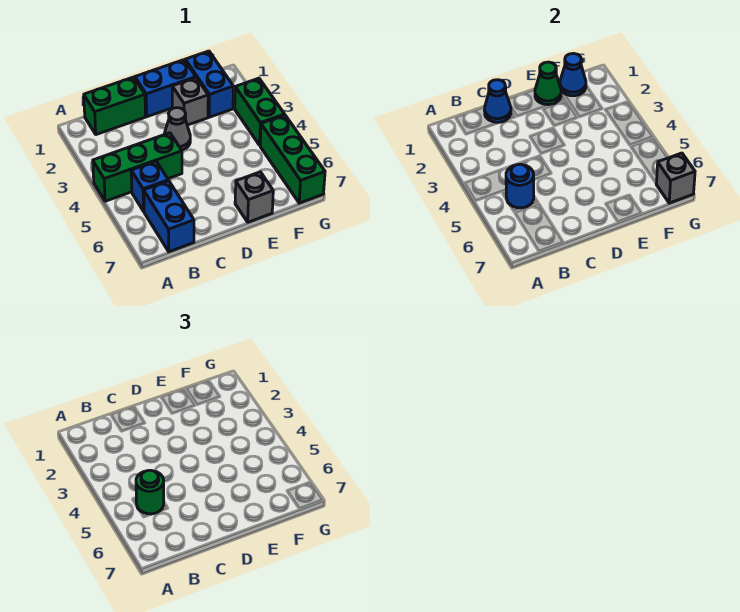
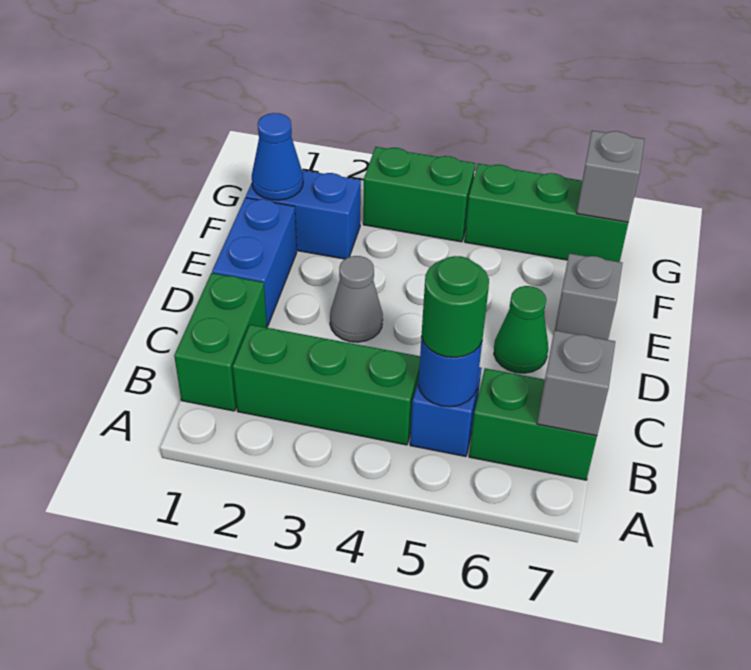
green 1x3 brick [93,133,182,201] -> green 1x3 brick turned to [233,325,420,445]
blue 1x2 brick [144,181,194,252] -> green 1x2 brick [469,368,597,480]
blue 1x1 cone [485,80,511,122] -> none
green 1x1 cone [535,62,561,105] -> green 1x1 cone moved to [494,286,548,373]
grey 1x1 brick [172,78,208,125] -> grey 1x1 brick moved to [537,330,615,436]

